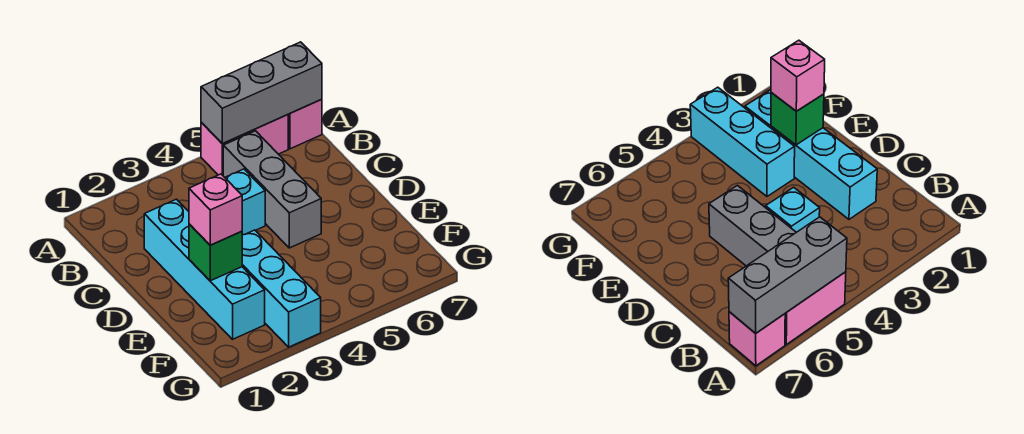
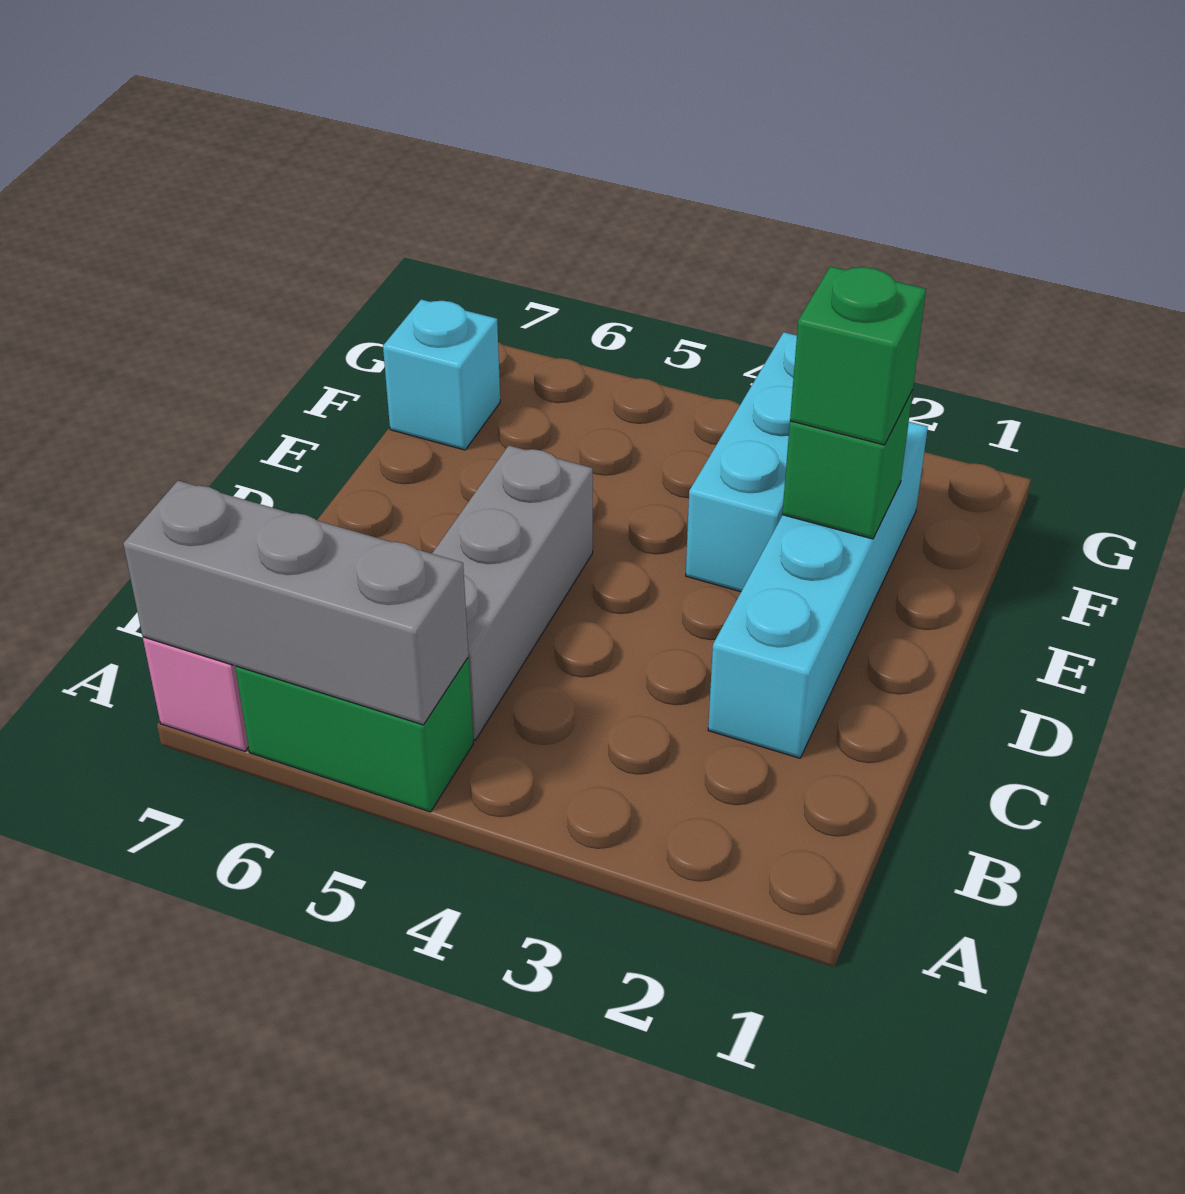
pink 1x2 brick [201,114,288,175] -> green 1x2 brick [235,658,473,812]
cyan 1x1 brick [225,169,265,235] -> cyan 1x1 brick moved to [383,299,500,450]
pink 1x1 brick [189,174,242,245] -> green 1x1 brick [790,266,926,445]

